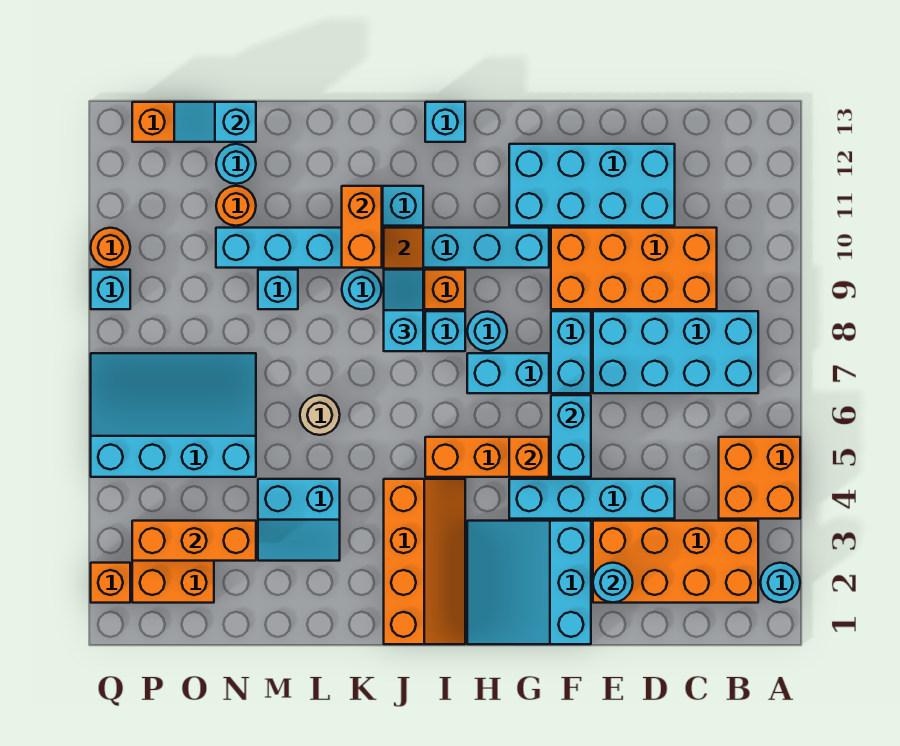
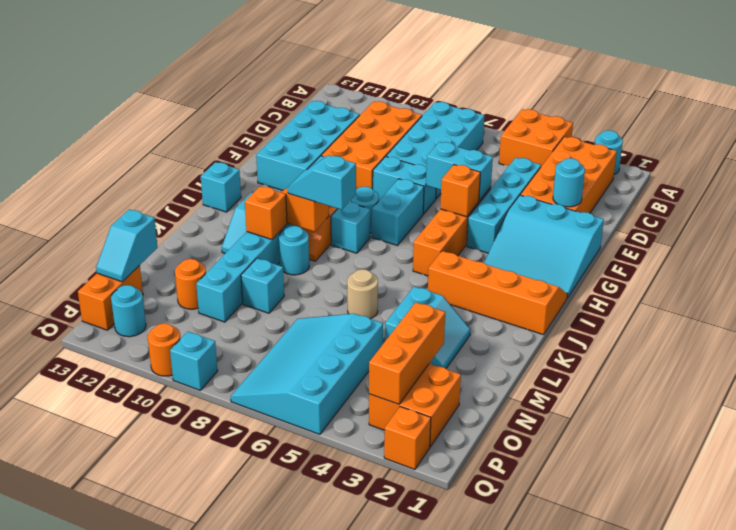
orange 1x2 brick [342,186,382,268] -> orange 1x1 brick [245,186,287,239]
cyan 1x1 round brick [216,144,256,184] -> cyan 1x1 round brick moved to [111,285,146,337]

